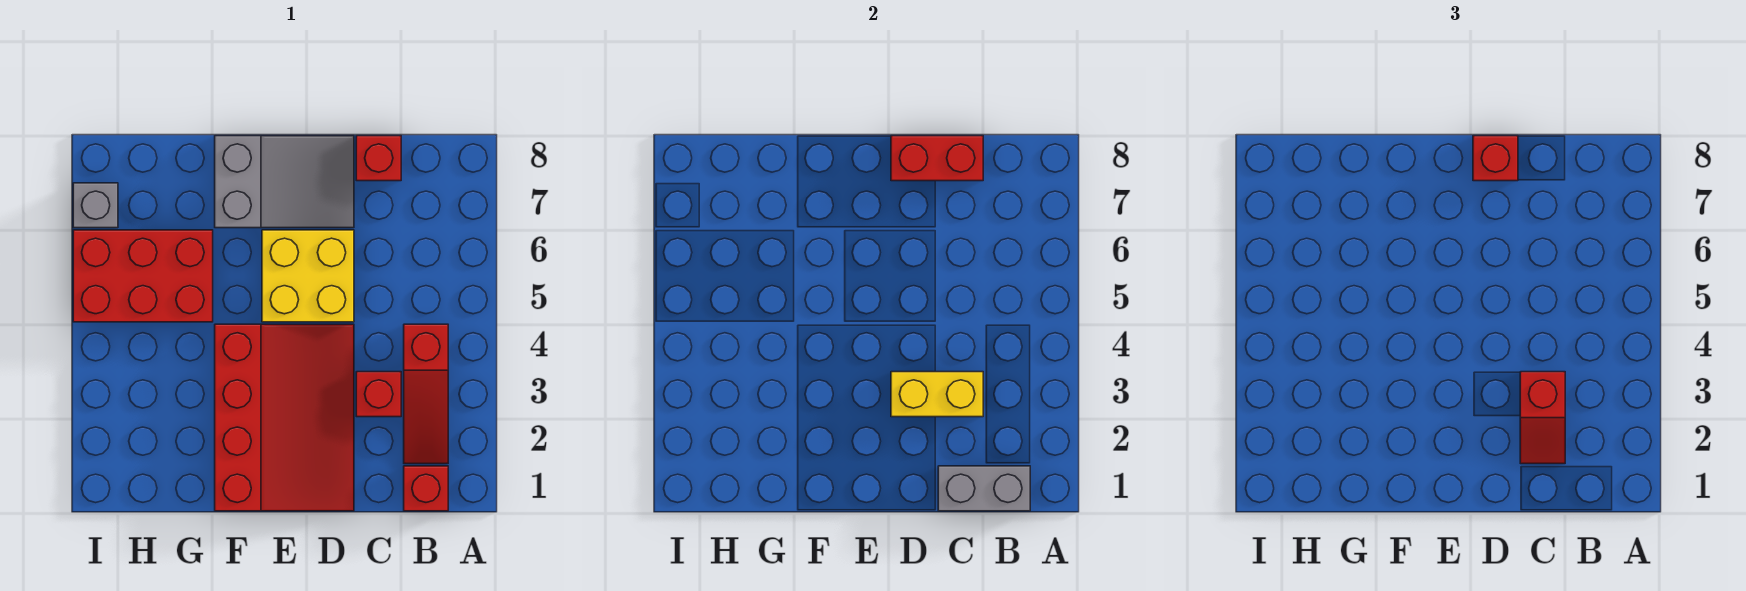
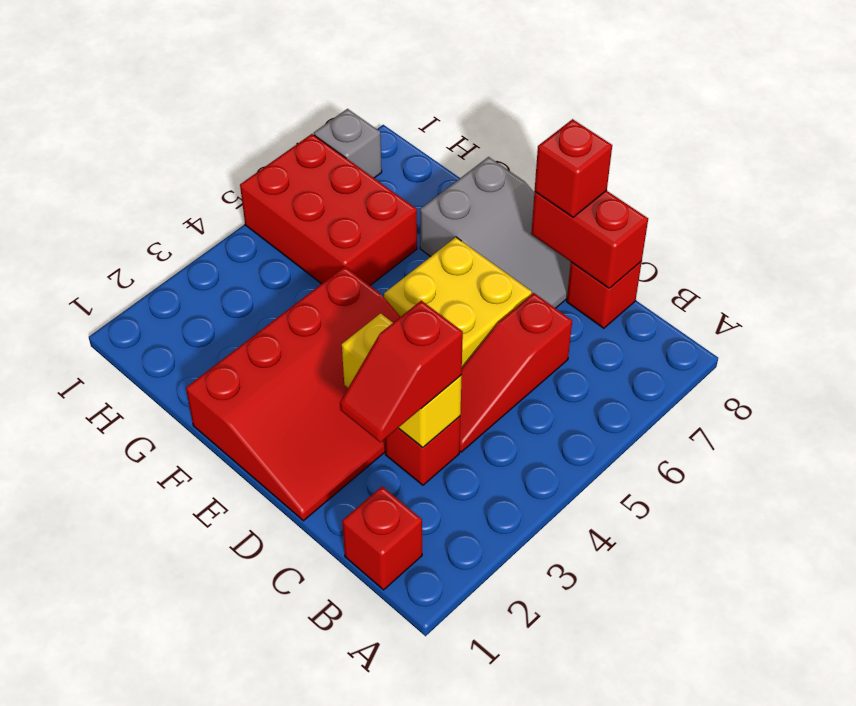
grey 1x2 brick [938,466,1030,511] -> none
red 1x3 slope [404,324,448,464] -> red 1x3 slope moved to [460,293,572,452]

